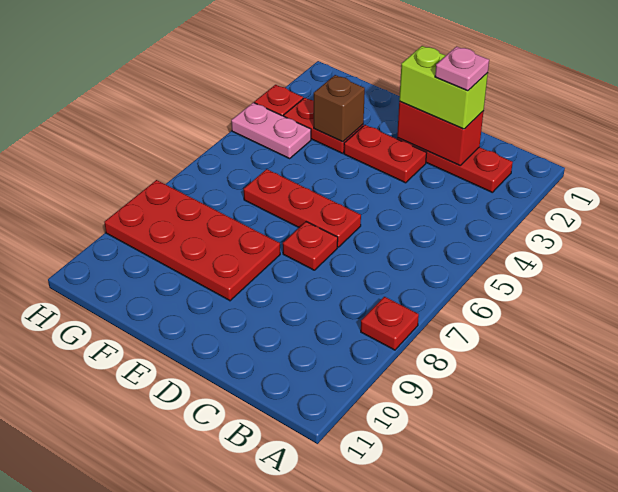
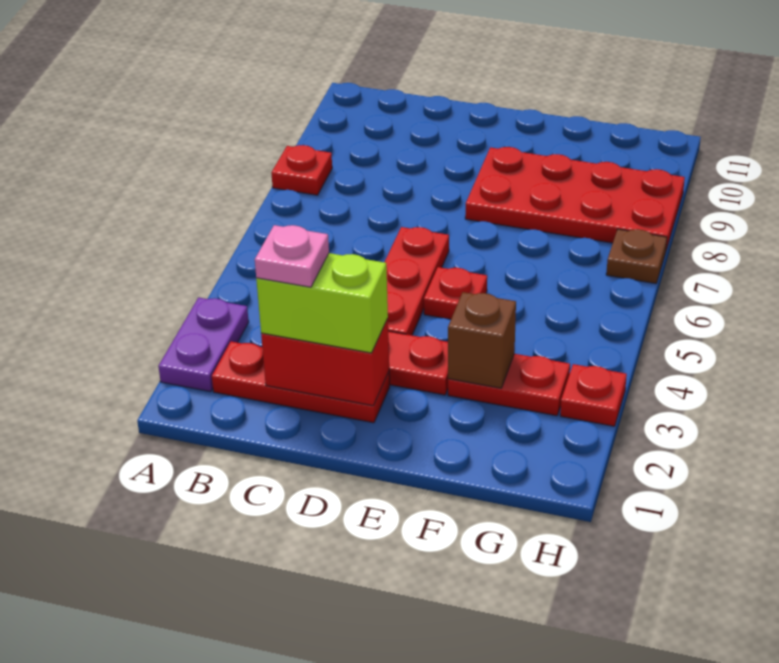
none -> purple 1x2 plate [158,297,249,392]
red 1x3 plate [244,169,361,247] -> red 1x3 plate turned to [385,227,449,335]
red 1x1 plate [283,222,338,270] -> red 1x1 plate moved to [424,267,487,319]
pink 1x2 plate [231,102,311,158] -> none
none -> brown 1x1 plate [606,229,667,283]

